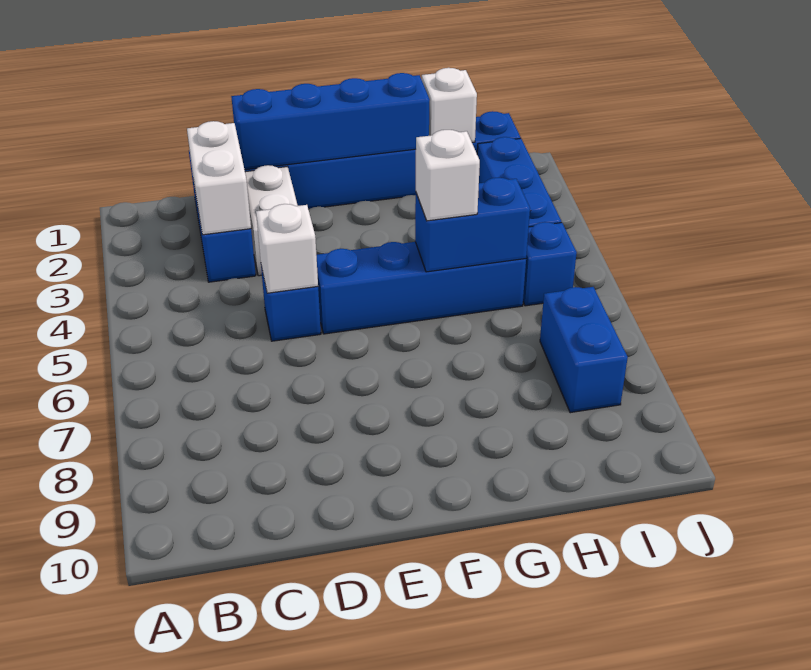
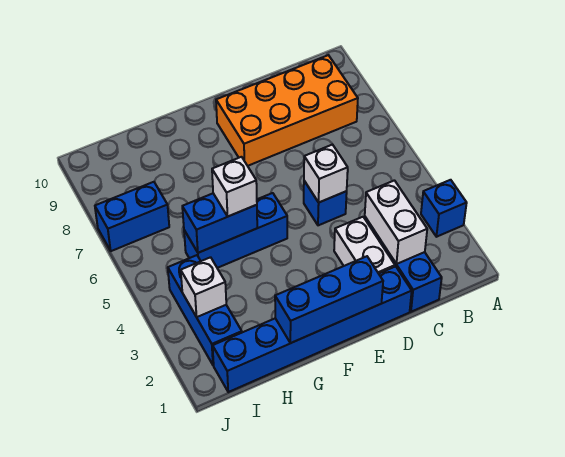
none -> orange 2x4 brick [216,55,358,166]
blue 1x4 brick [231,73,430,170] -> blue 1x3 brick [275,256,383,343]
blue 1x4 brick [316,242,526,334] -> blue 1x3 brick [184,193,287,268]
white 1x1 brick [422,68,477,142] -> white 1x1 brick moved to [181,257,226,317]
blue 1x1 brick [523,222,577,306] -> blue 1x1 brick moved to [421,180,467,237]
blue 1x2 brick [540,287,628,413] -> blue 1x2 brick turned to [95,182,169,251]

